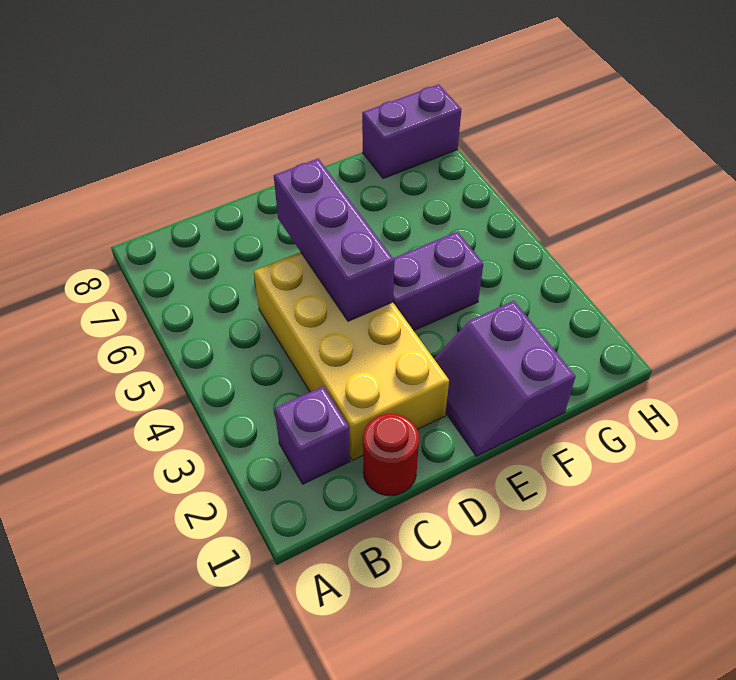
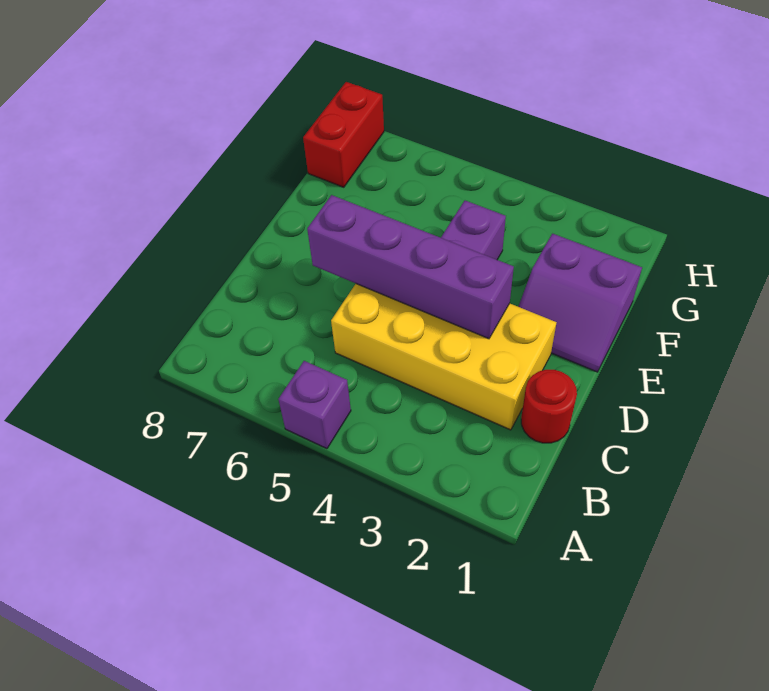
purple 1x1 brick [274,387,350,484] -> purple 1x1 brick moved to [278,361,351,449]
purple 1x3 brick [274,159,394,321] -> purple 1x4 brick [307,195,514,339]
purple 1x2 brick [362,84,461,179] -> red 1x2 brick [303,82,384,187]

